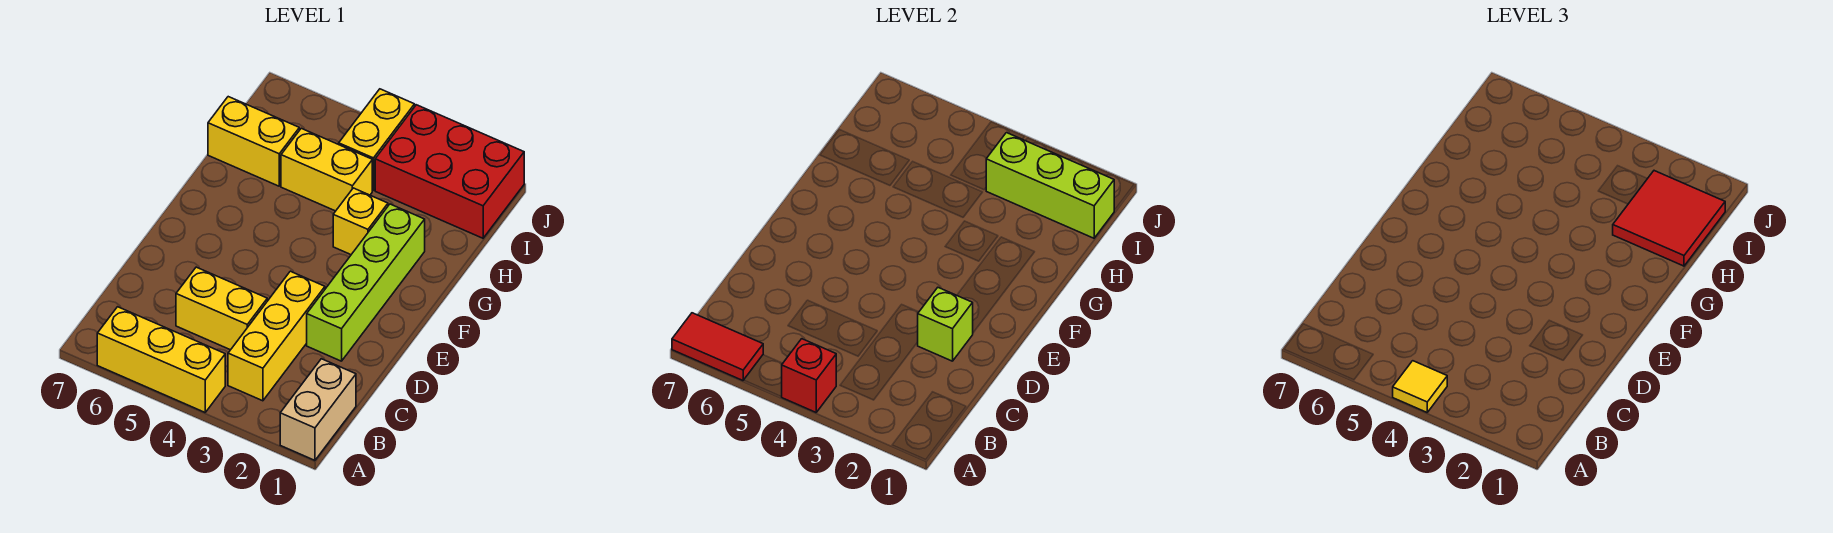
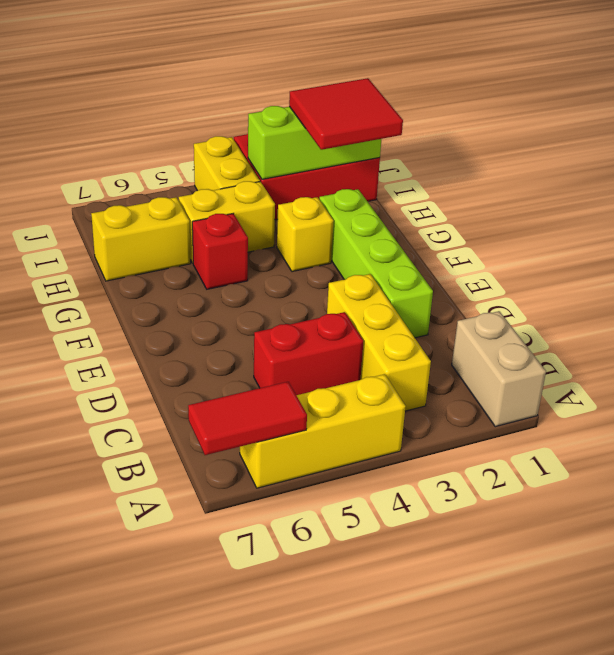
red 1x1 brick [782,339,836,412] -> red 1x1 brick moved to [192,214,248,289]
yellow 1x1 tile [1393,361,1447,412] -> none
yellow 1x2 brick [176,267,267,350] -> red 1x2 brick [254,312,364,395]
lime 1x1 brick [917,288,973,361] -> none

